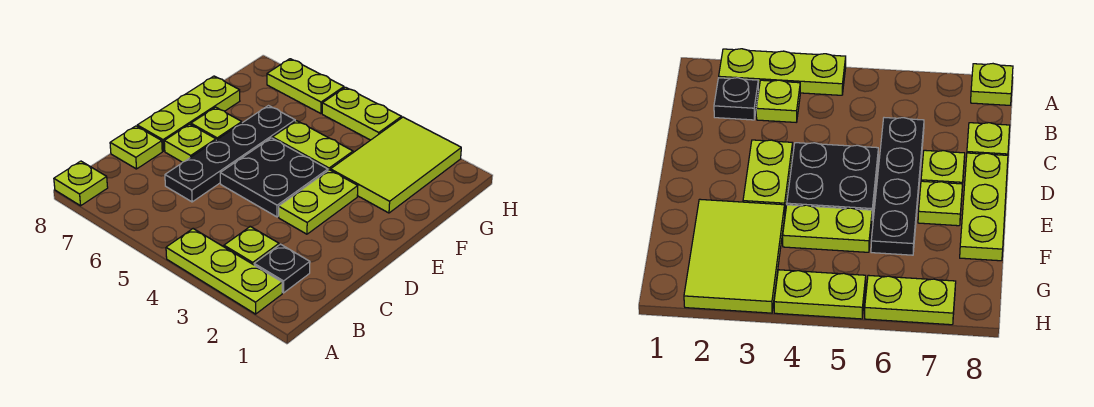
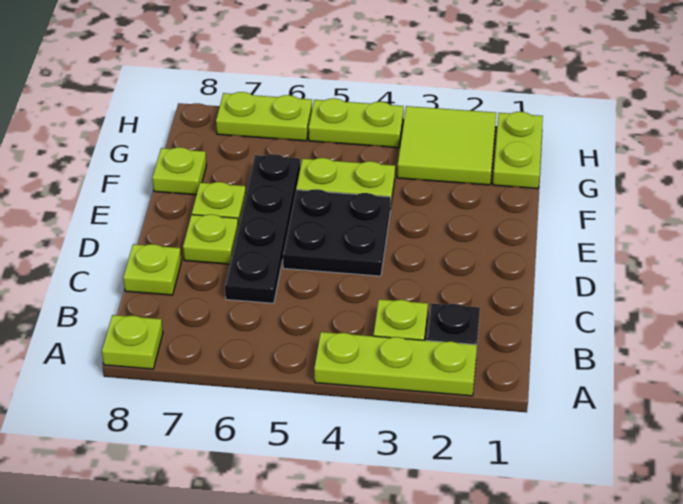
lime 1x2 plate [279,170,358,234] -> lime 1x2 plate moved to [493,112,543,189]
lime 1x3 plate [137,76,240,151] -> lime 1x1 plate [152,147,207,195]
lime 2x3 tile [331,117,461,213] -> lime 2x2 tile [397,106,496,185]

